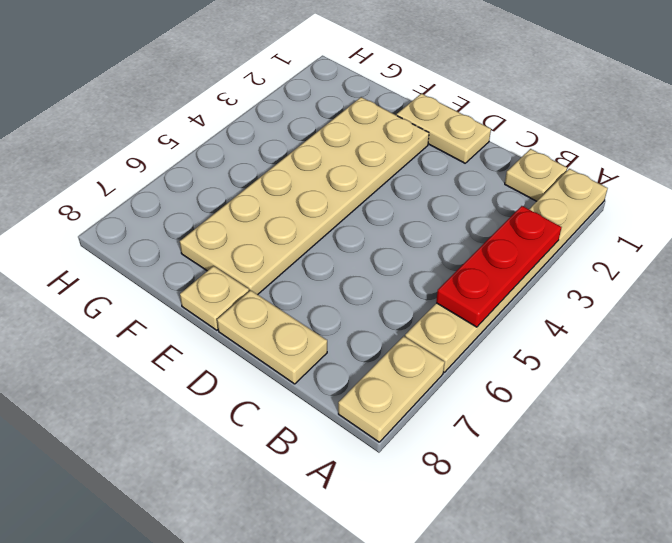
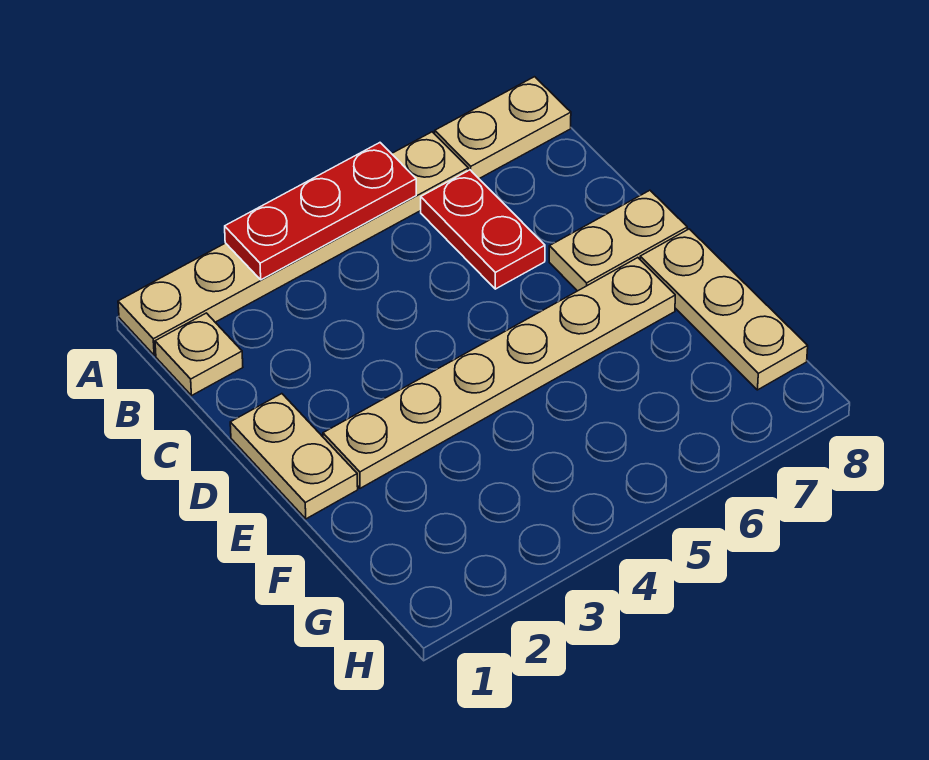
none -> red 1x2 plate [421,170,545,289]
tan 1x2 plate [217,290,327,384] -> tan 1x2 plate turned to [549,190,687,291]
tan 2x6 plate [180,97,429,295] -> tan 1x6 plate [323,258,675,488]
tan 1x1 plate [180,266,249,330] -> tan 1x3 plate [640,229,808,390]

